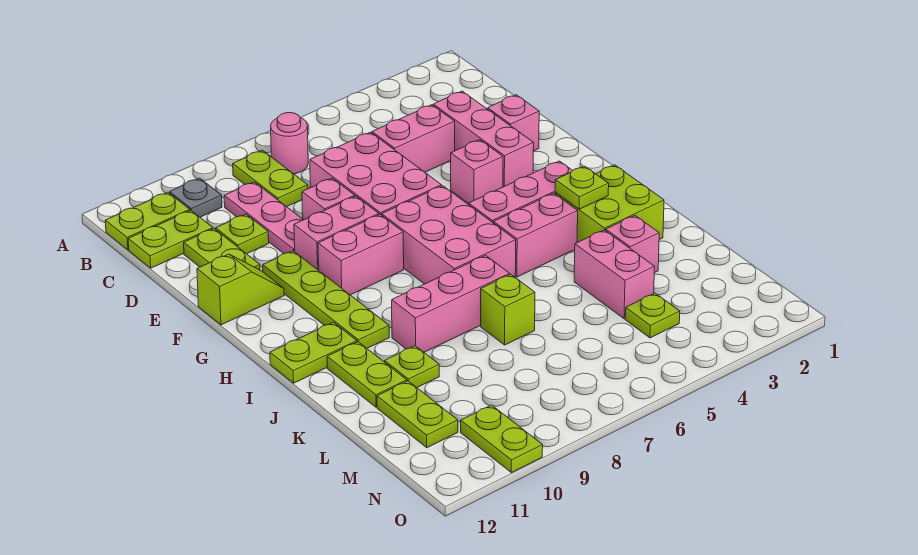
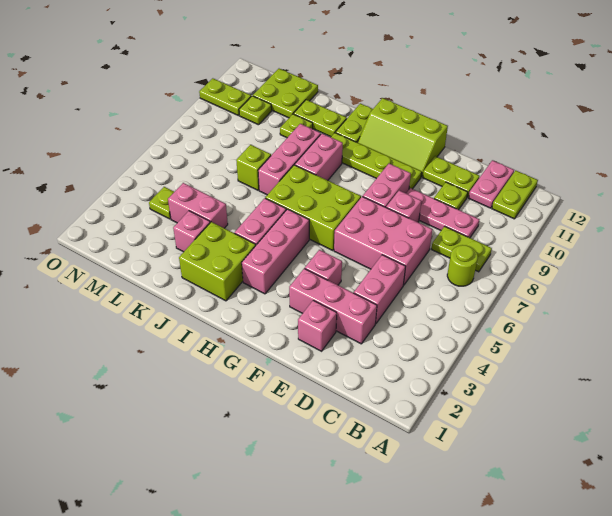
pink 1x1 round brick [271,113,308,174] -> lime 1x1 round brick [447,245,478,286]
grey 1x1 plate [170,178,222,217] -> none
lime 1x2 plate [128,210,213,268] -> pink 1x2 plate [469,160,514,208]
lime 1x2 slope [197,254,284,325] -> lime 2x3 slope [358,98,448,177]
pink 2x3 brick [382,186,516,284] -> lime 2x3 brick [265,165,361,250]
pink 1x2 brick [318,215,404,295] -> pink 1x2 brick moved to [295,134,343,180]
lime 1x1 plate [555,166,609,209] -> lime 1x1 plate moved to [239,96,272,125]
lime 1x2 plate [377,381,458,448] -> lime 2x2 plate [253,69,318,118]

